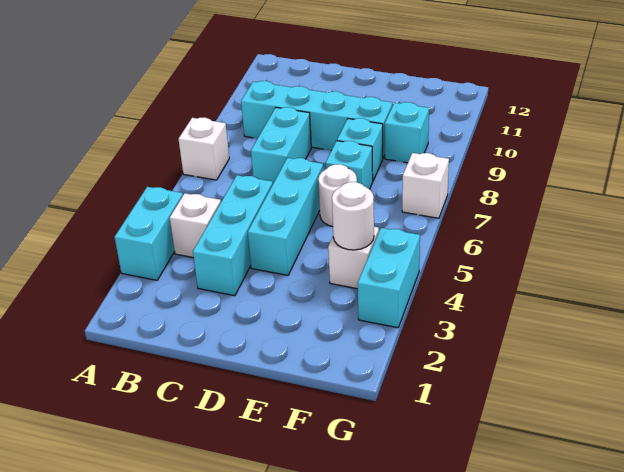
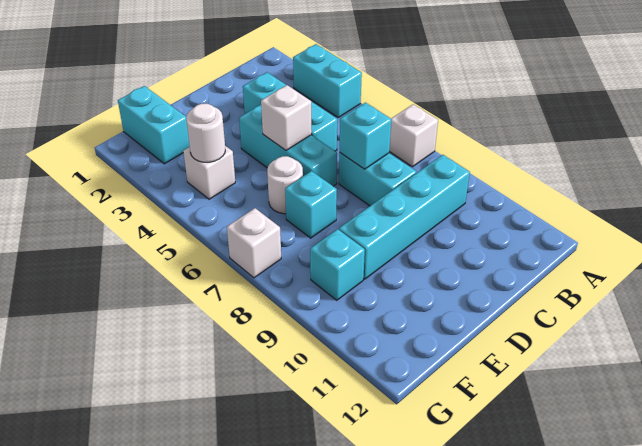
white 1x1 brick [170,193,221,257] -> white 1x1 brick moved to [261,85,312,150]
cyan 1x1 brick [337,118,383,181] -> cyan 1x1 brick moved to [340,103,391,169]
cyan 1x2 brick [358,228,420,328] -> cyan 1x2 brick moved to [118,86,190,164]

